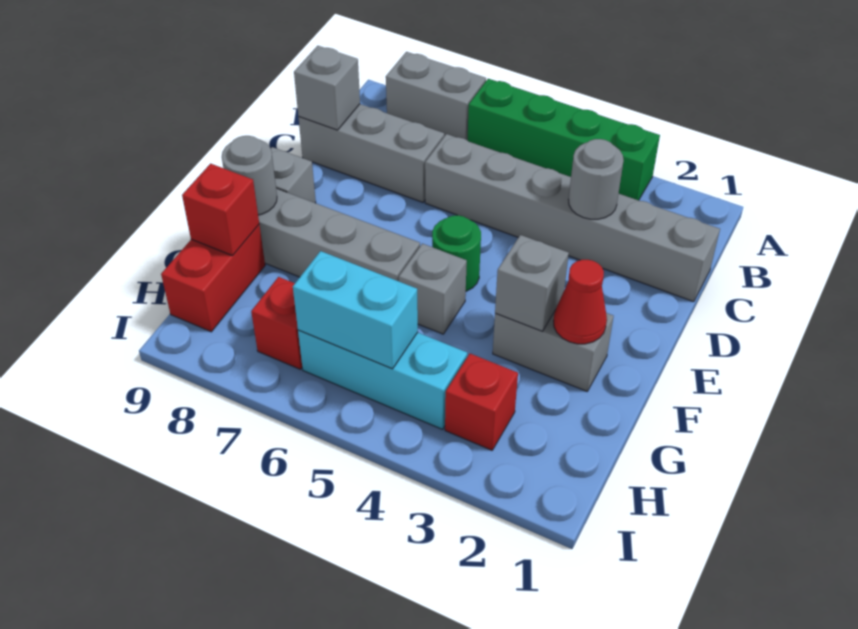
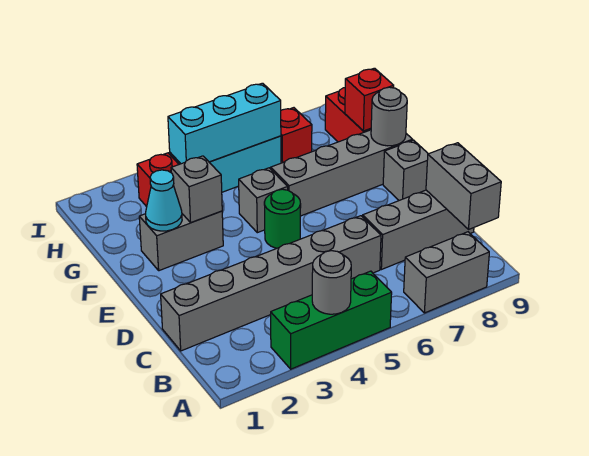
green 1x4 brick [468,79,660,200] -> green 1x3 brick [271,271,392,369]
grey 1x1 round brick [569,139,624,219] -> grey 1x1 round brick moved to [312,251,351,314]
grey 1x1 brick [294,46,360,130] -> grey 1x2 brick [426,143,501,229]
red 1x1 cone [553,260,607,344] -> cyan 1x1 cone [146,170,182,231]
cyan 1x2 brick [293,251,418,369] -> cyan 1x3 brick [168,83,281,164]

